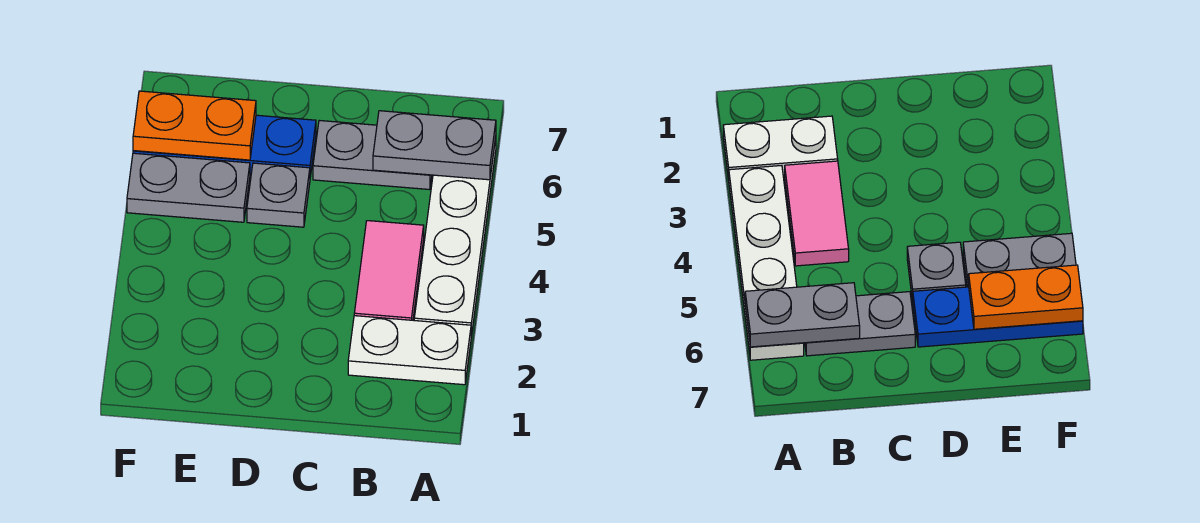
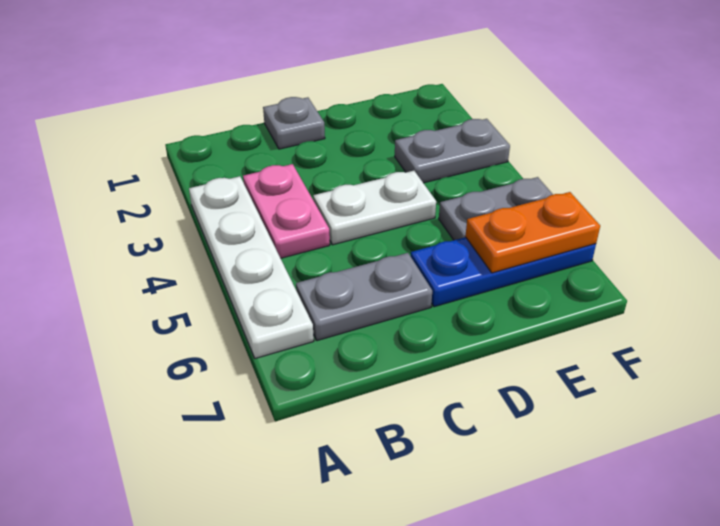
white 1x2 plate [348,316,471,385] -> white 1x2 plate moved to [313,171,436,245]
grey 1x2 plate [373,111,496,180] -> grey 1x2 plate moved to [395,119,510,183]
pink 1x2 tile [354,221,424,320] -> pink 1x2 plate [243,164,330,258]
grey 1x1 plate [247,163,310,227] -> grey 1x1 plate moved to [263,97,325,149]

